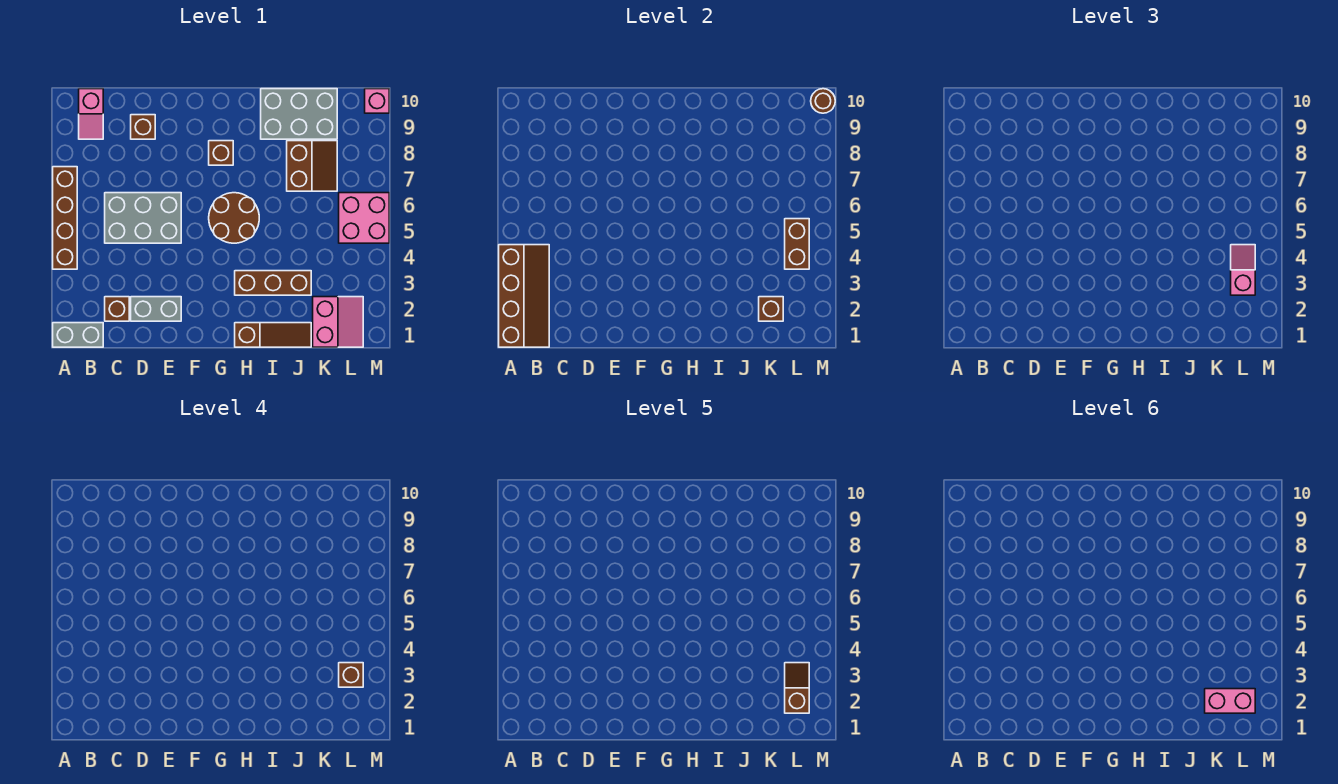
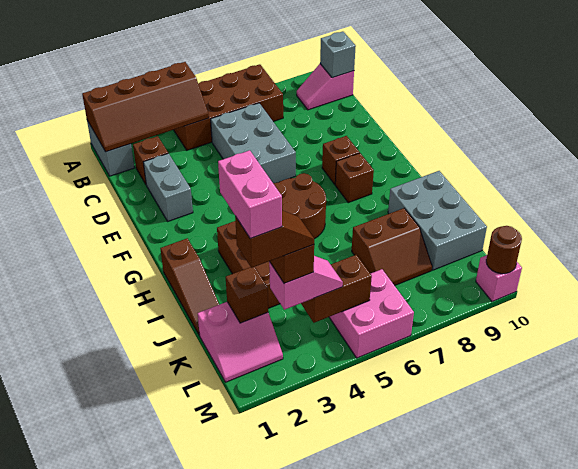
brown 1x4 brick [53,167,77,269] -> brown 2x4 brick [174,64,283,150]
none -> grey 1x1 brick [320,31,356,78]
brown 1x1 brick [131,115,155,139] -> brown 1x1 brick moved to [322,136,360,184]

